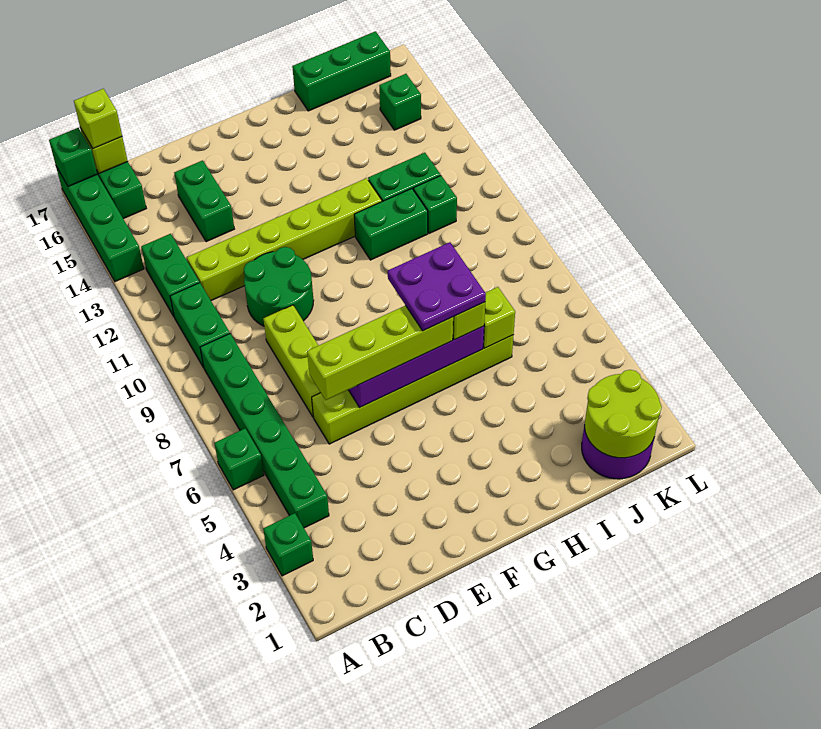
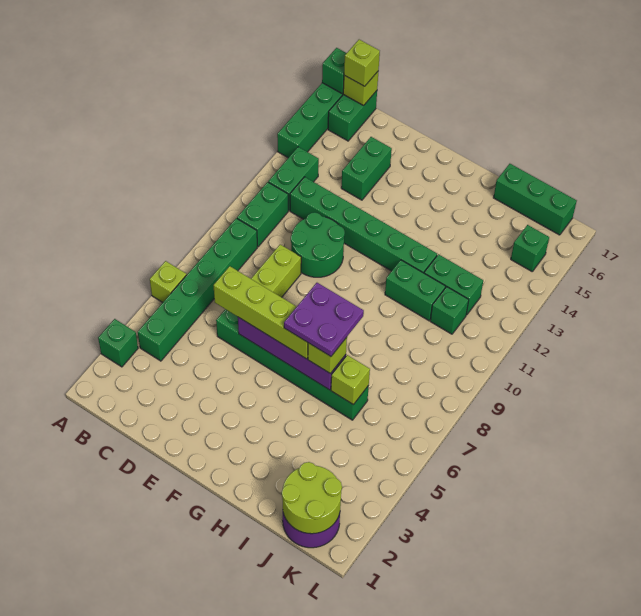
green 1x1 brick [214,428,264,490] -> lime 1x1 brick [150,261,186,302]
lime 1x6 brick [187,178,382,301] -> green 1x6 brick [290,177,437,273]
lime 1x6 brick [312,335,514,444] -> green 1x6 brick [216,309,369,420]

